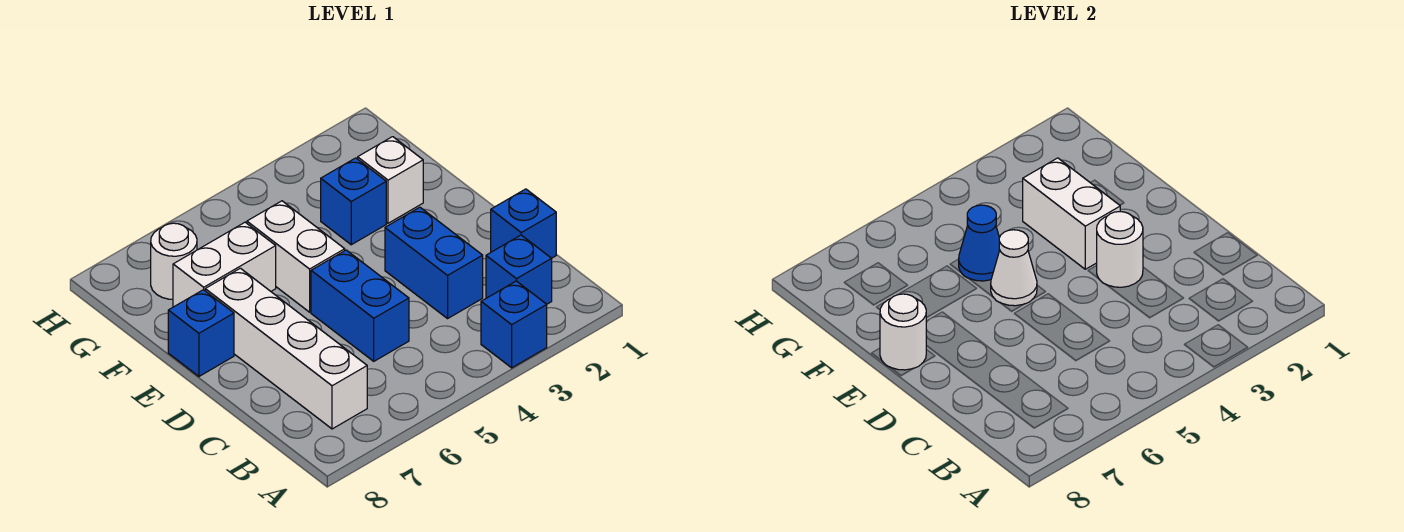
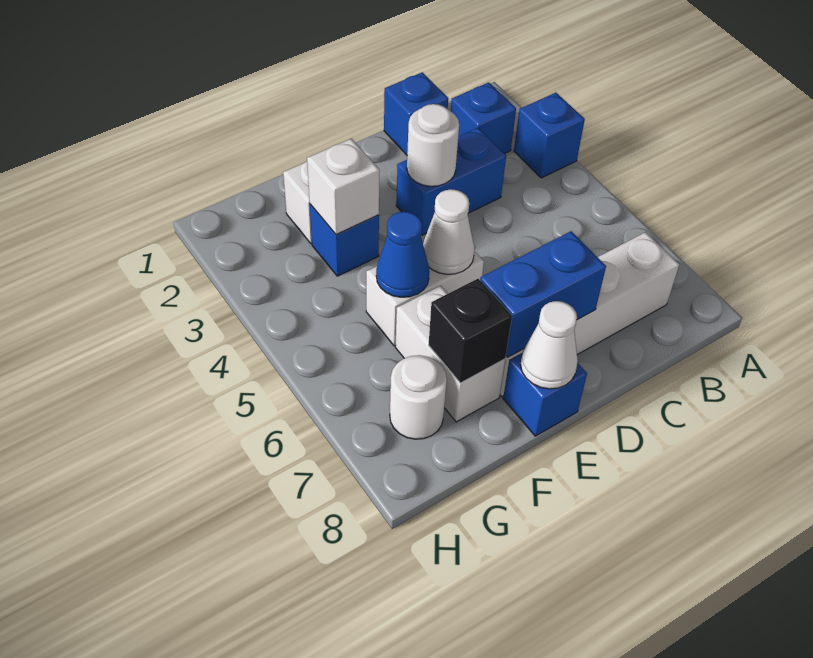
blue 1x2 brick [311,250,409,361] -> blue 1x2 brick moved to [480,231,606,357]
white 1x2 brick [1023,158,1120,269] -> white 1x1 brick [307,139,379,234]
white 1x1 round brick [880,294,926,370] -> white 1x1 cone [521,301,578,389]
none -> black 1x1 brick [429,279,512,383]

